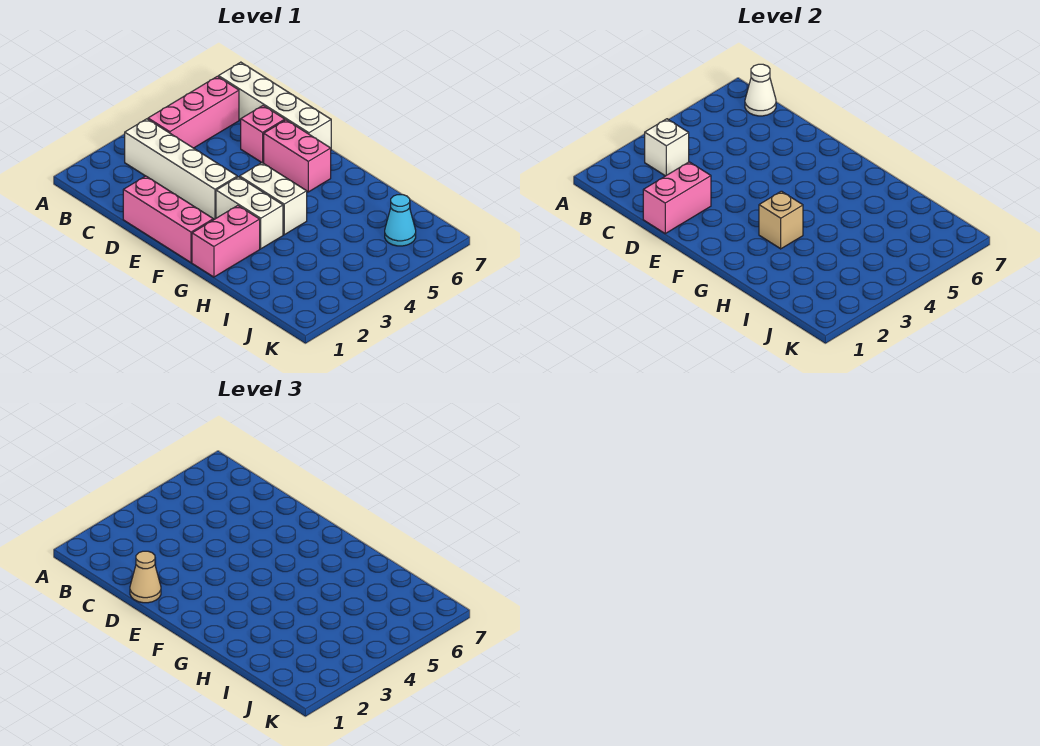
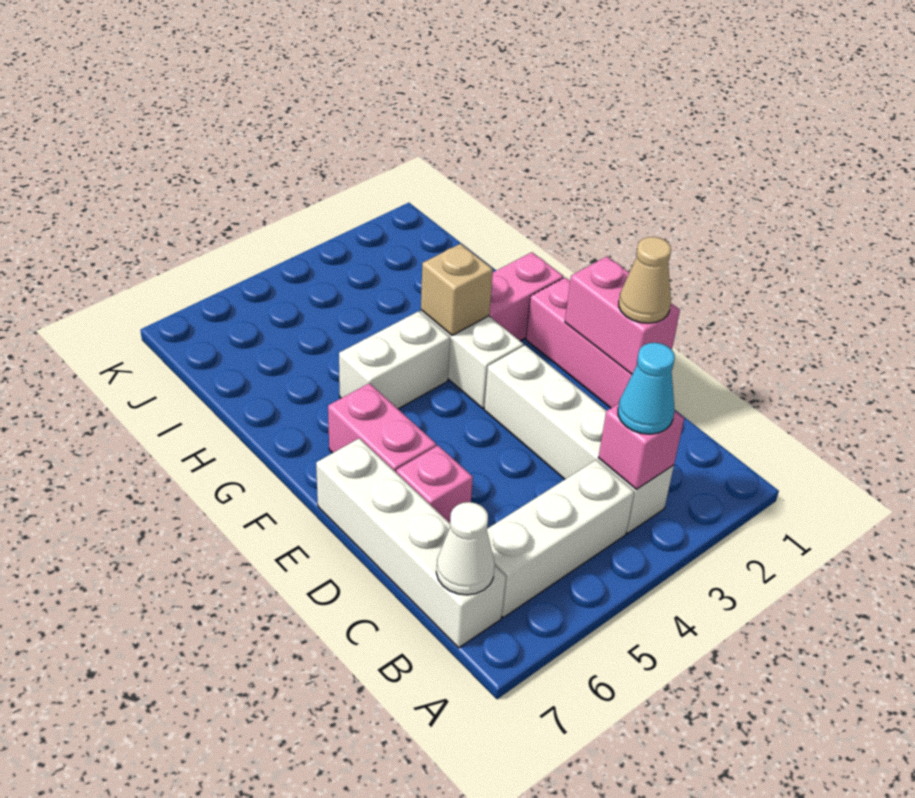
white 1x1 brick [645,119,689,176] -> pink 1x1 brick [598,404,684,489]
pink 1x3 brick [148,76,239,148] -> white 1x3 brick [487,460,634,617]
pink 1x2 brick [643,162,711,233] -> pink 1x2 brick turned to [565,256,680,374]
white 1x2 brick [240,163,307,235] -> white 1x2 brick turned to [339,311,450,409]
cyan 1x1 cone [385,195,416,246] -> cyan 1x1 cone moved to [618,343,675,434]

